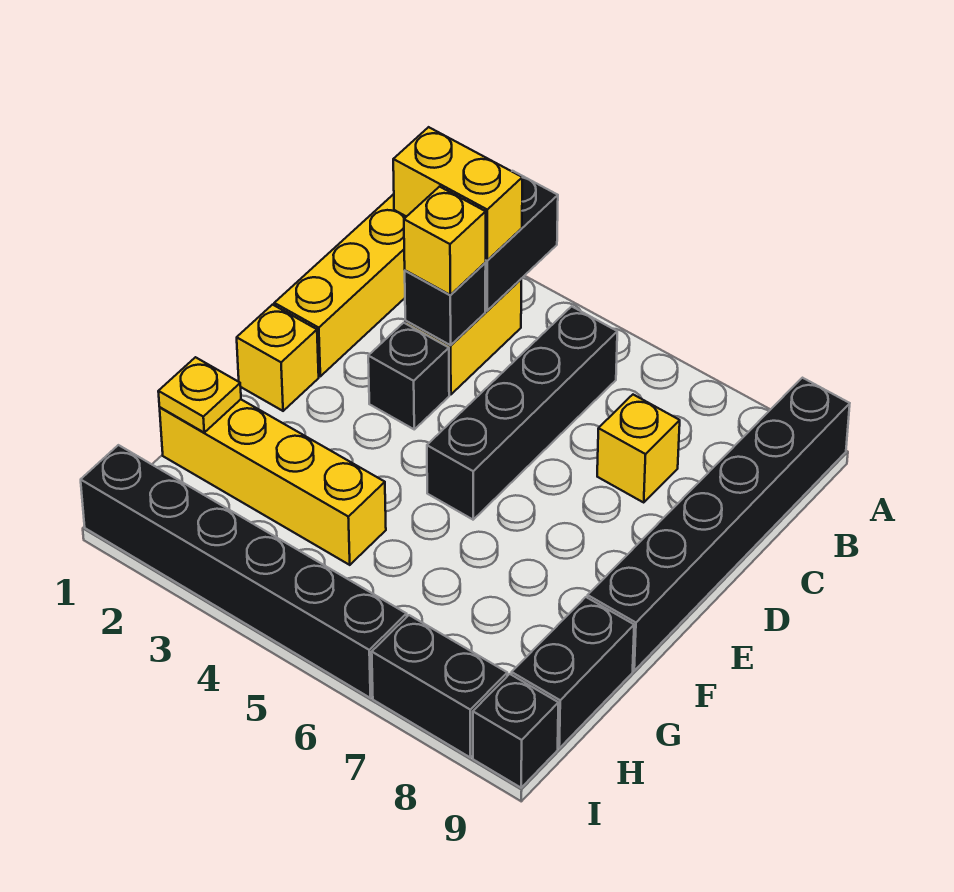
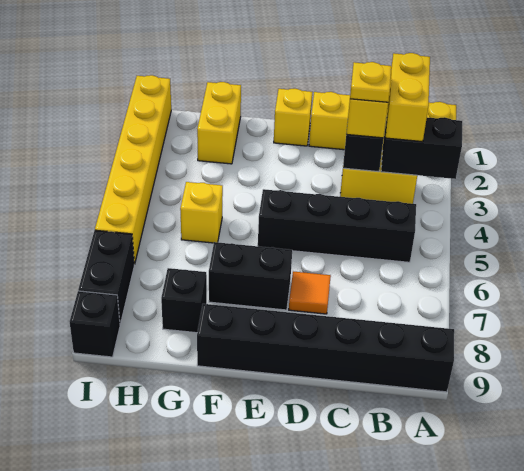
yellow 1x1 brick [597,395,680,502] -> yellow 1x1 brick moved to [180,182,223,243]
black 1x1 brick [368,323,449,429] -> black 1x1 brick moved to [161,268,207,333]
none -> orange 1x1 tile [289,271,331,314]
yellow 1x4 brick [160,399,386,565] -> yellow 1x2 brick [197,82,241,164]
yellow 1x1 plate [158,357,241,432] -> yellow 1x1 plate moved to [350,62,391,102]
black 1x2 brick [512,597,634,748] -> black 1x2 brick moved to [209,242,292,310]
black 1x6 brick [81,445,407,698] -> yellow 1x6 brick [95,75,171,264]

